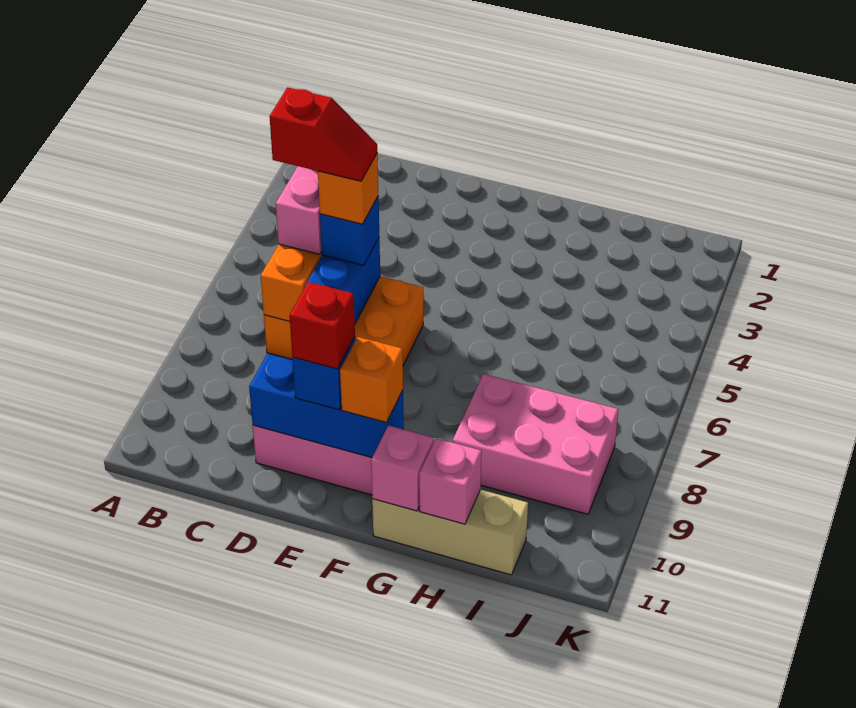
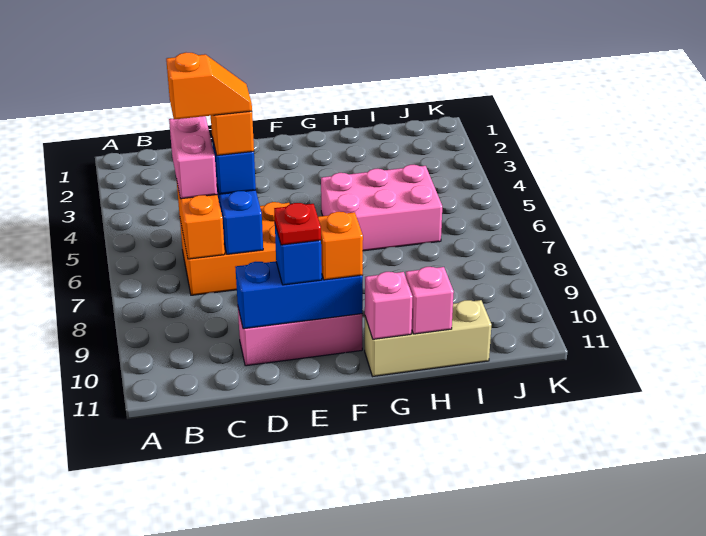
red 1x2 slope [270,87,377,181] -> orange 1x2 slope [166,53,252,119]
red 1x1 brick [290,282,355,369] -> red 1x1 plate [274,203,321,245]
pink 2x3 brick [453,374,618,514] -> pink 2x3 brick moved to [321,165,442,251]

